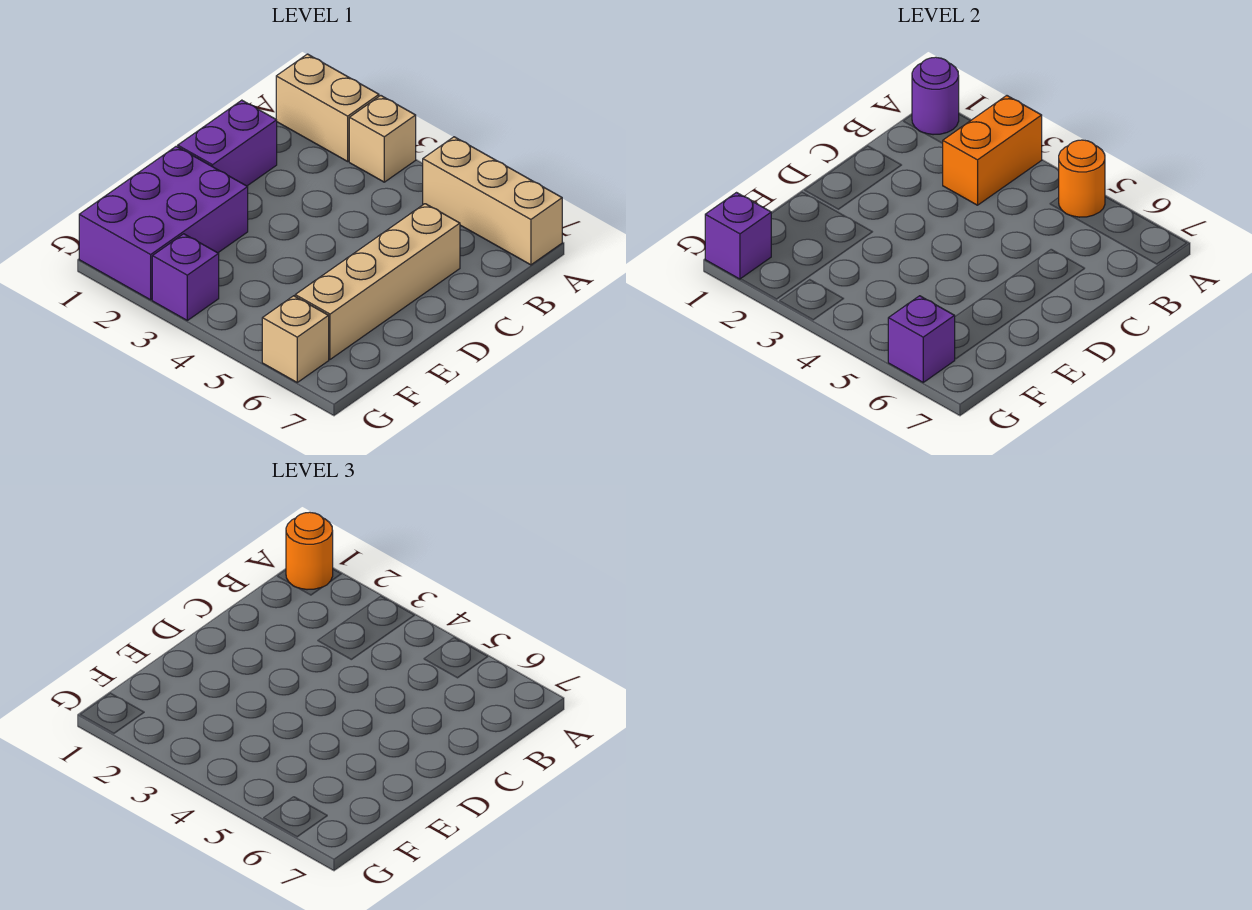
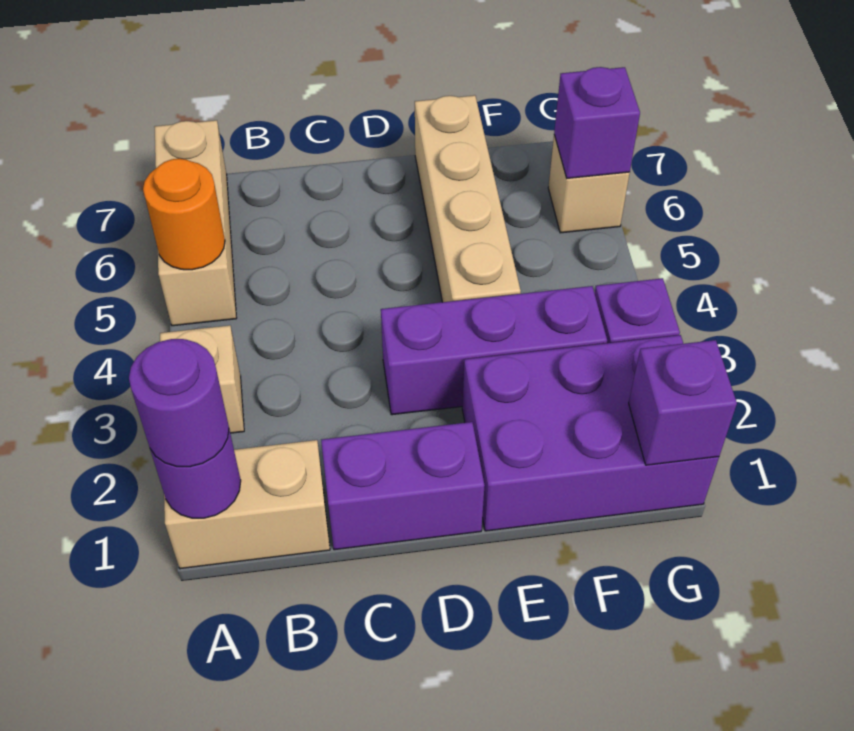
tan 1x2 brick [276,54,379,161] -> tan 1x2 brick turned to [164,440,330,569]
orange 1x1 round brick [286,512,333,590] -> purple 1x1 round brick [129,339,229,467]
orange 1x2 brick [943,96,1042,205] -> none
tan 1x4 brick [295,204,460,359] -> tan 1x4 brick turned to [415,95,521,302]
none -> purple 1x3 brick [381,286,607,415]

